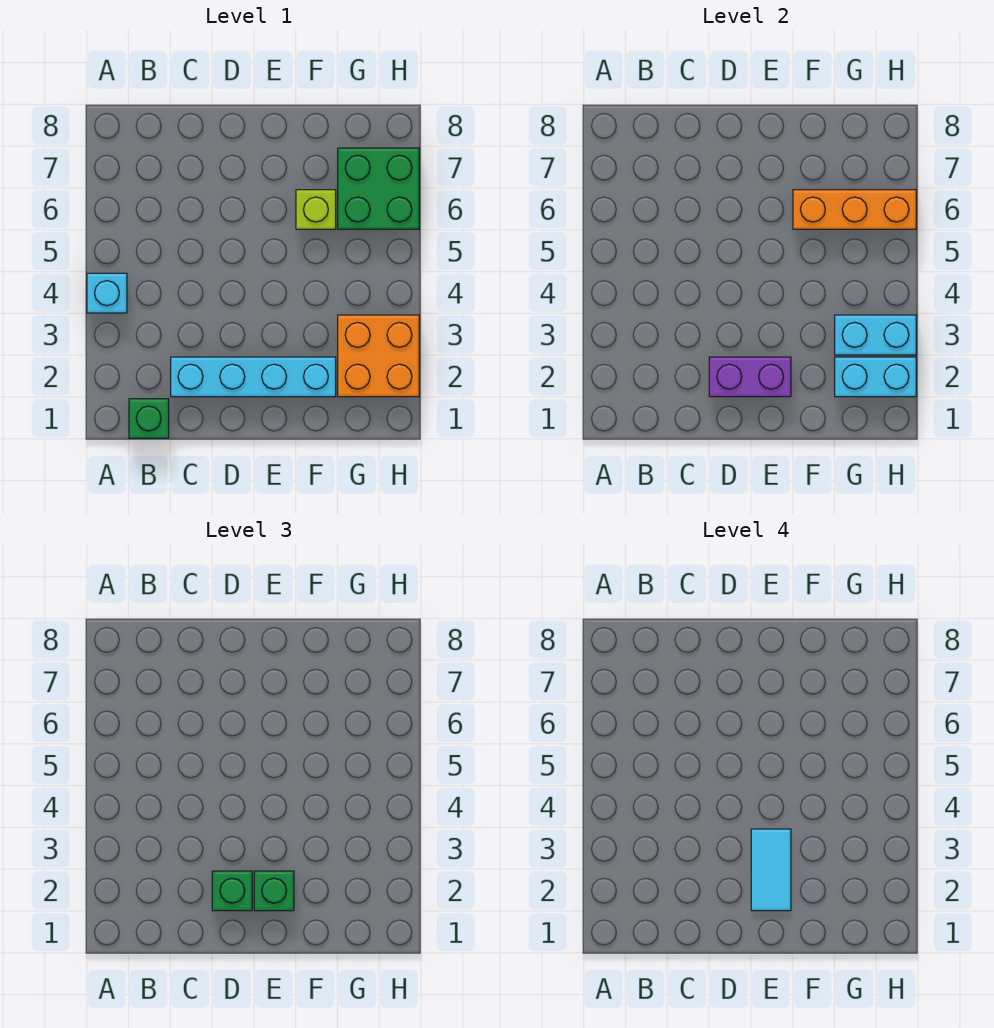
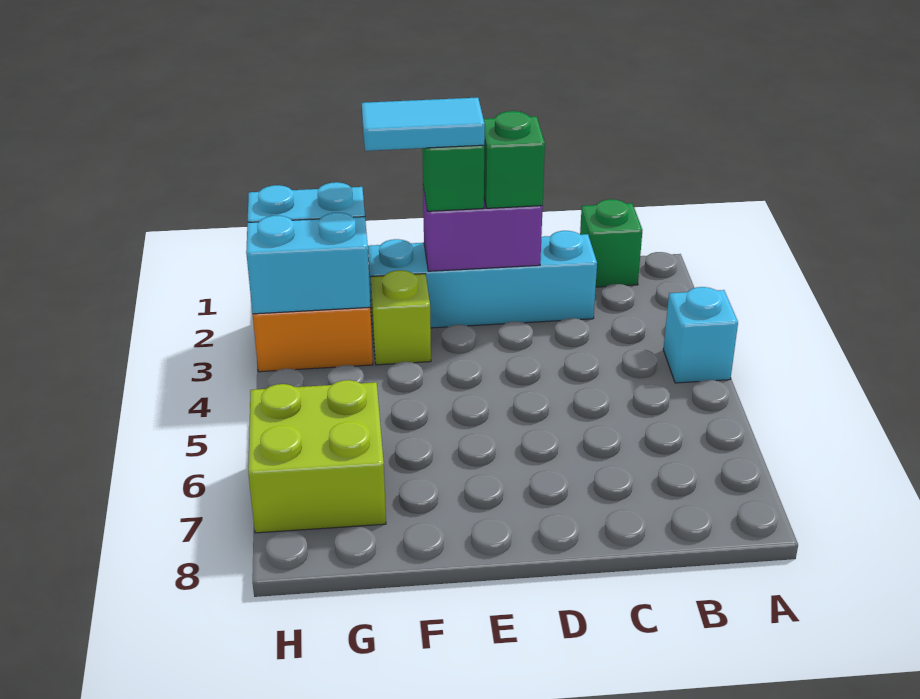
cyan 1x2 tile [751,829,791,911] -> cyan 1x2 tile turned to [362,97,485,151]
lime 1x1 brick [296,190,336,229] -> lime 1x1 brick moved to [371,270,431,365]
orange 1x3 brick [793,190,916,229] -> none
green 2x2 brick [338,148,419,229] -> lime 2x2 brick [248,380,386,533]

